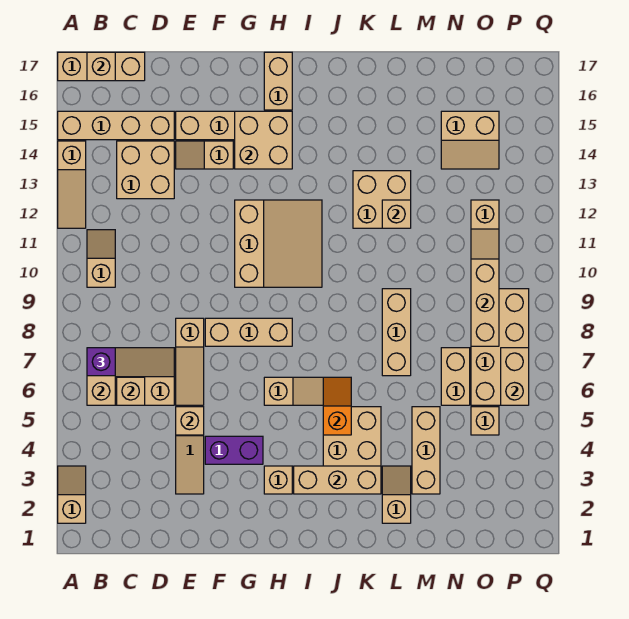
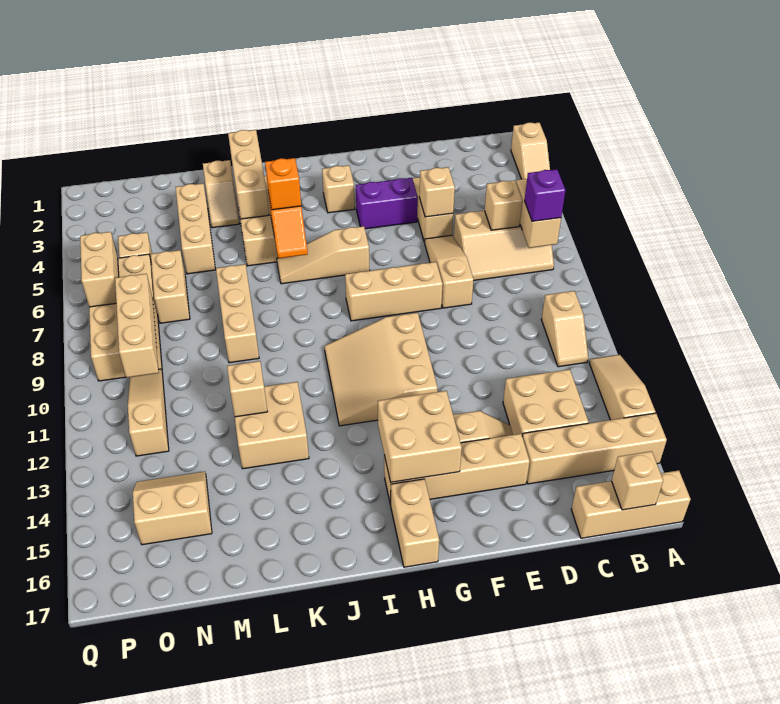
tan 1x3 brick [294,466,381,494] -> tan 1x3 brick turned to [228,130,269,219]
none -> orange 1x1 brick [265,158,301,210]

